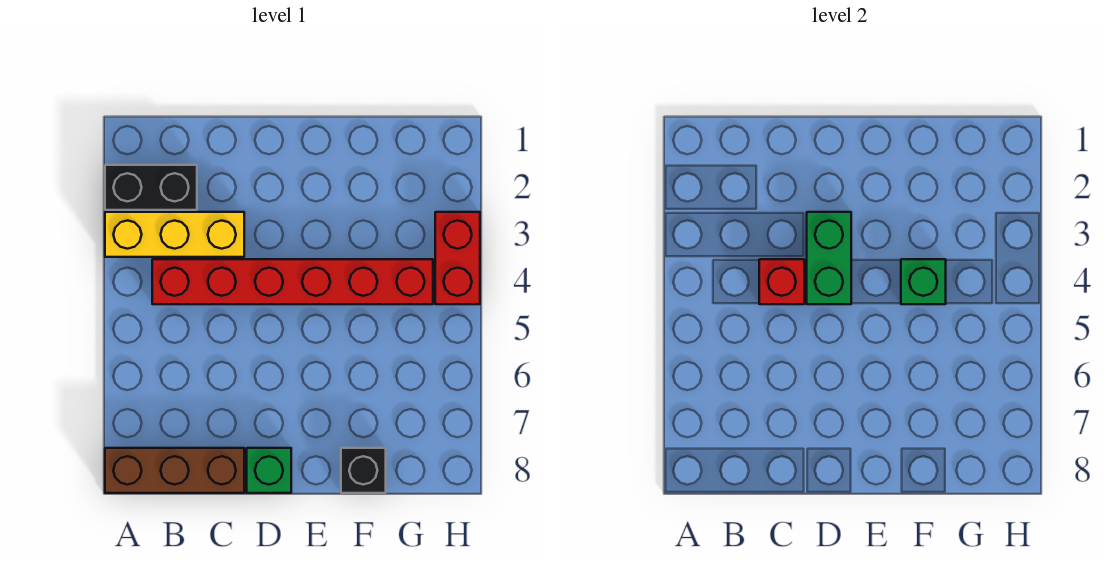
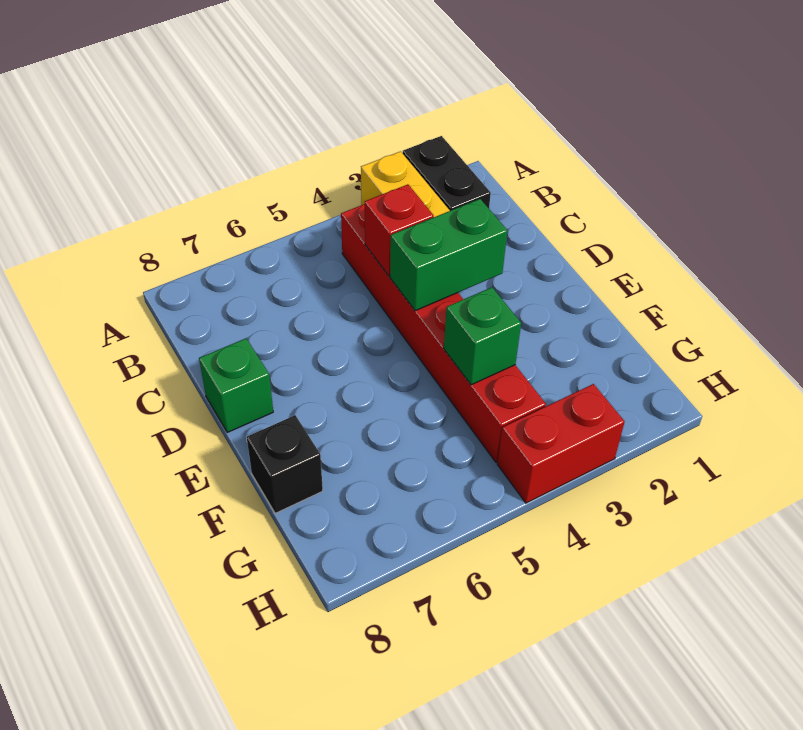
brown 1x3 brick [105,448,244,493] -> none

